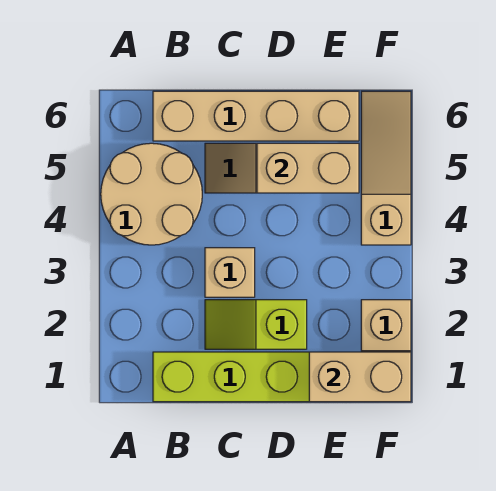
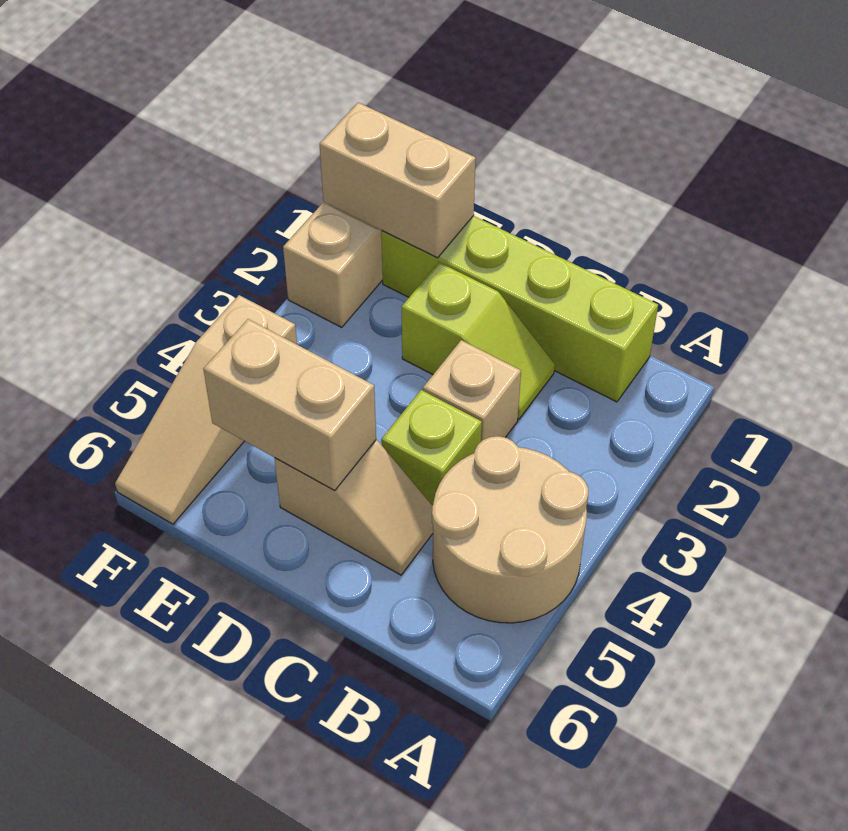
tan 1x4 brick [153,91,359,141] -> none
none -> lime 1x1 brick [381,390,482,506]

